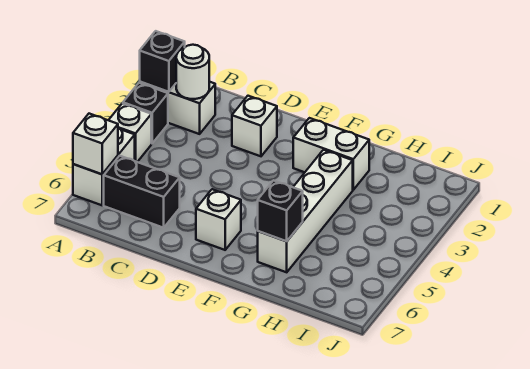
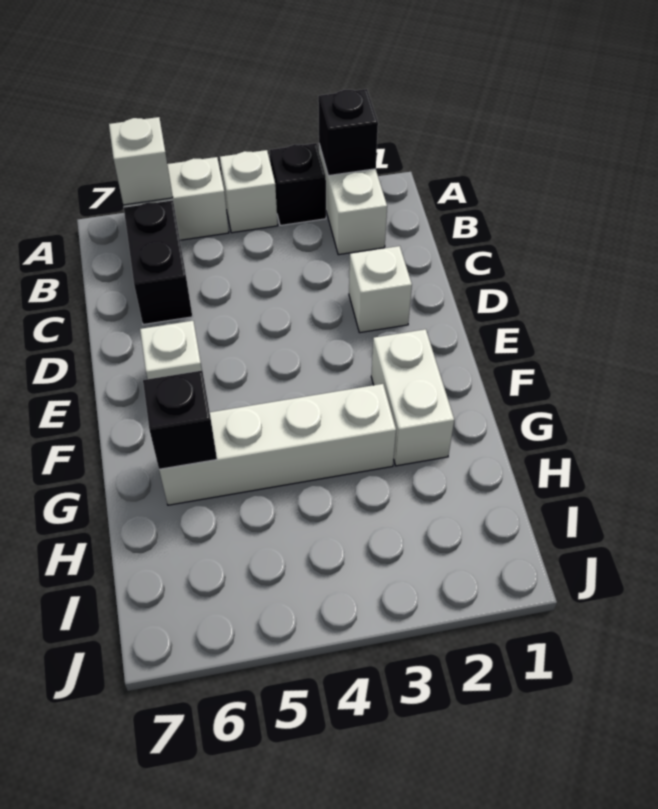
white 1x1 round brick [176,45,209,99] -> none

